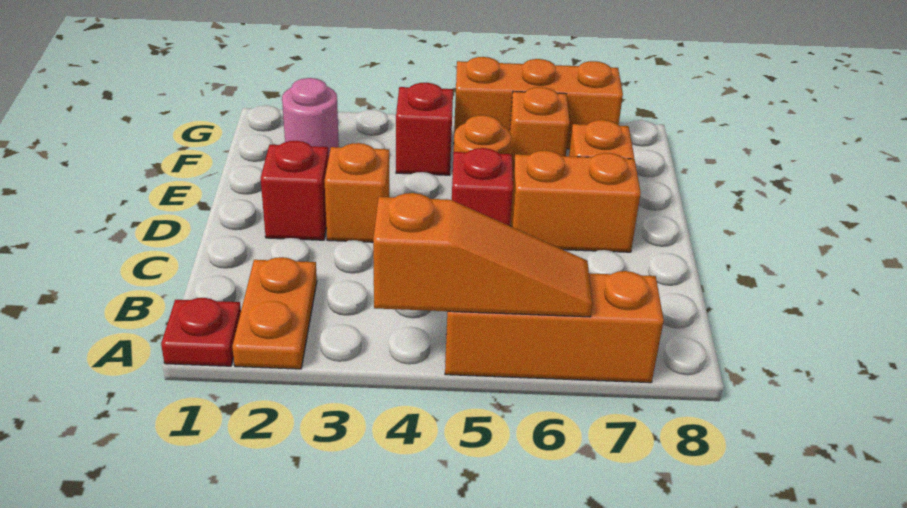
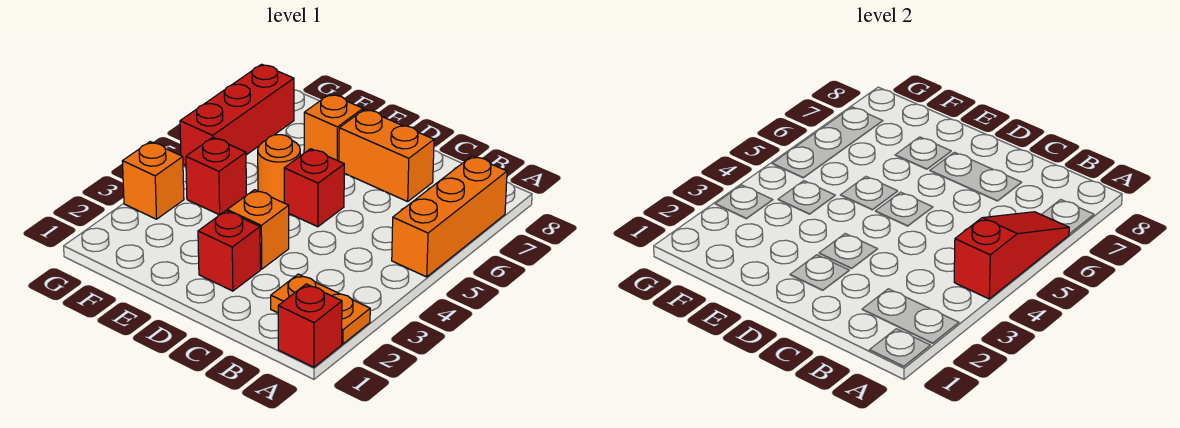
red 1x1 plate [161,298,241,366] -> red 1x1 brick [278,284,342,367]
orange 1x3 slope [373,193,592,317] -> red 1x3 slope [954,212,1069,299]
orange 1x2 brick [511,150,641,252] -> orange 1x2 brick turned to [339,109,434,202]
pink 1x1 round brick [282,78,339,159] -> none
orange 1x1 brick [510,87,570,172] -> orange 1x1 brick moved to [122,142,184,219]
orange 1x3 brick [454,57,623,149] -> red 1x3 brick [180,64,294,166]

